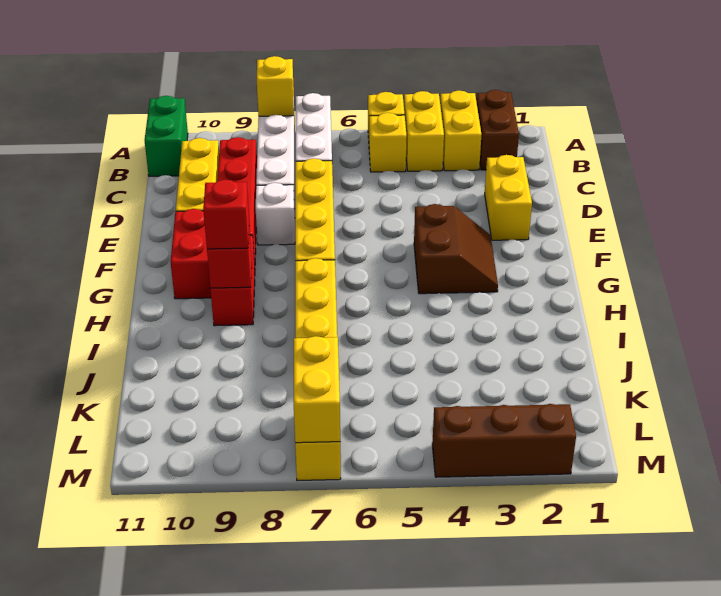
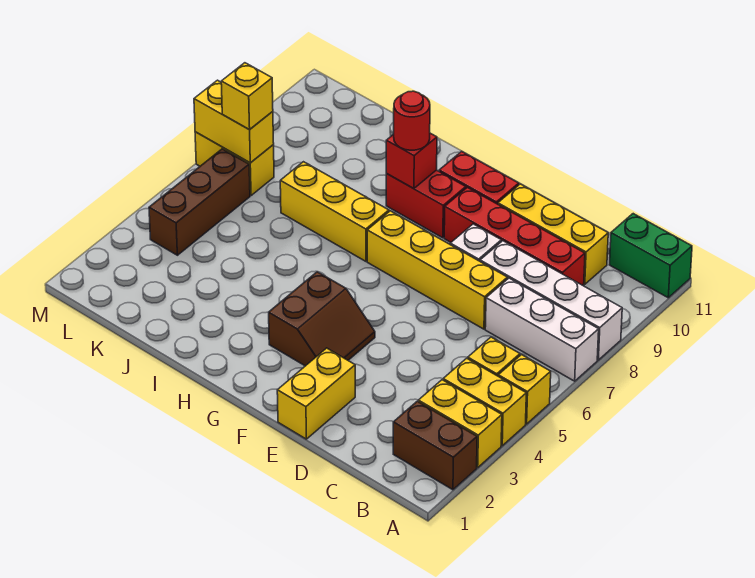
yellow 1x1 brick [257,56,294,116] -> yellow 1x1 brick moved to [221,63,273,129]
yellow 1x2 brick [485,155,532,240] -> yellow 1x2 brick turned to [277,348,355,439]
brown 2x2 slope [414,204,498,294] -> brown 2x2 slope turned to [269,272,375,366]
red 1x1 brick [203,180,249,249] -> red 1x1 round brick [394,91,430,150]
brown 1x3 brick [432,404,576,477] -> brown 1x3 brick moved to [149,149,250,255]

